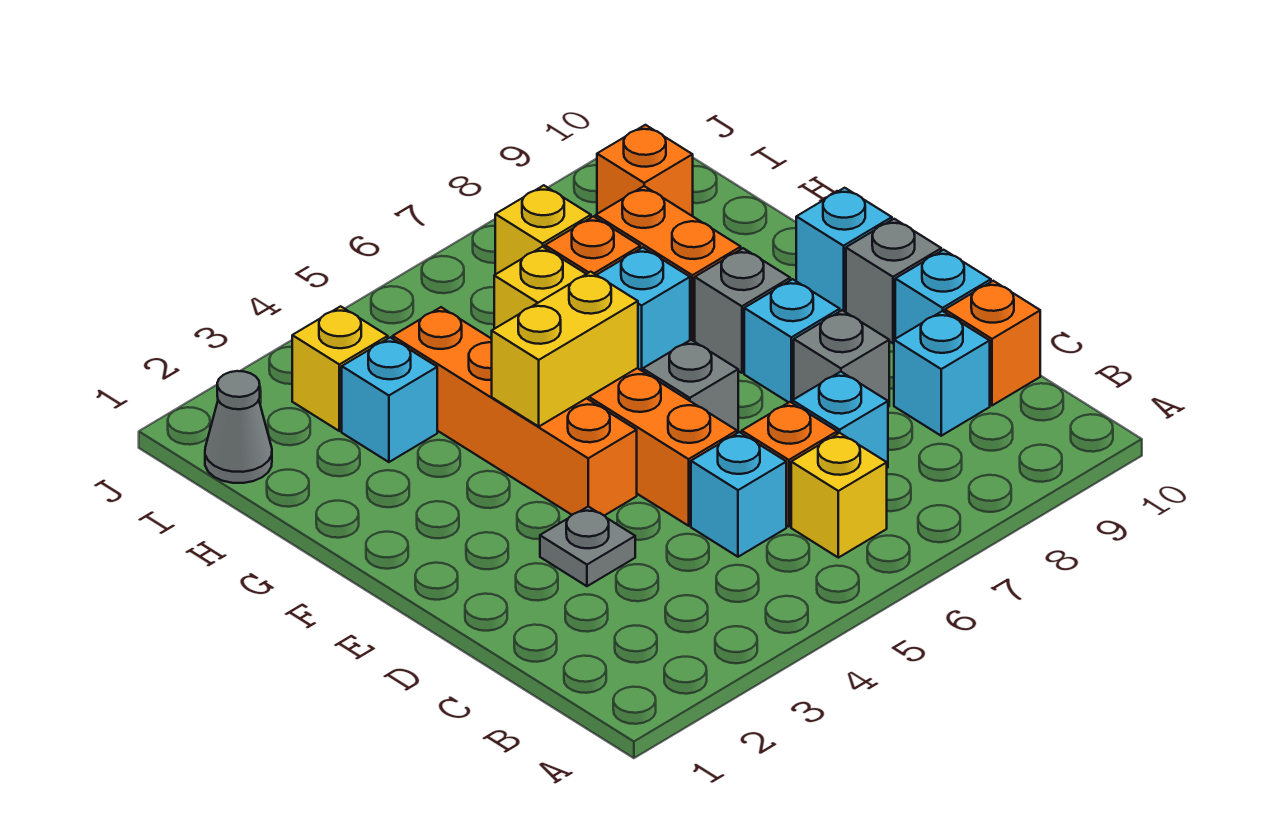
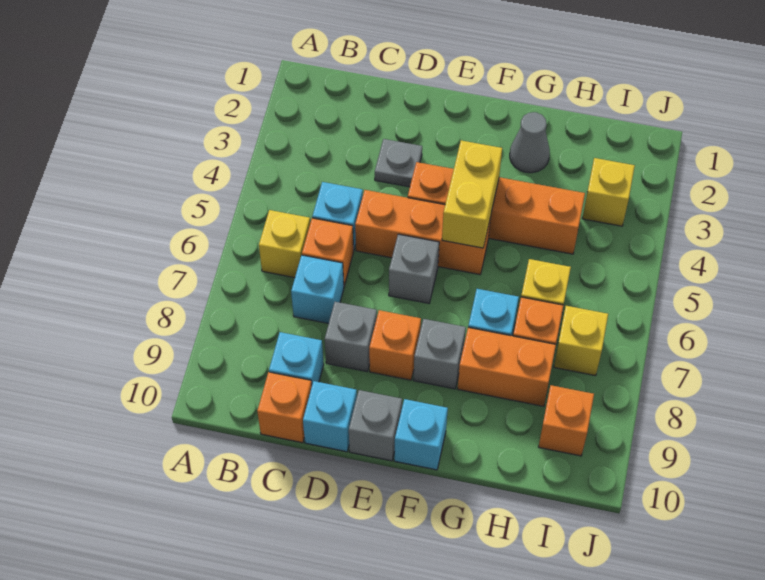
cyan 1x1 brick [744,279,840,403] -> orange 1x1 brick [369,310,421,380]
cyan 1x1 brick [342,337,437,462] -> none
grey 1x1 cone [205,371,272,483] -> grey 1x1 cone moved to [510,112,550,173]

